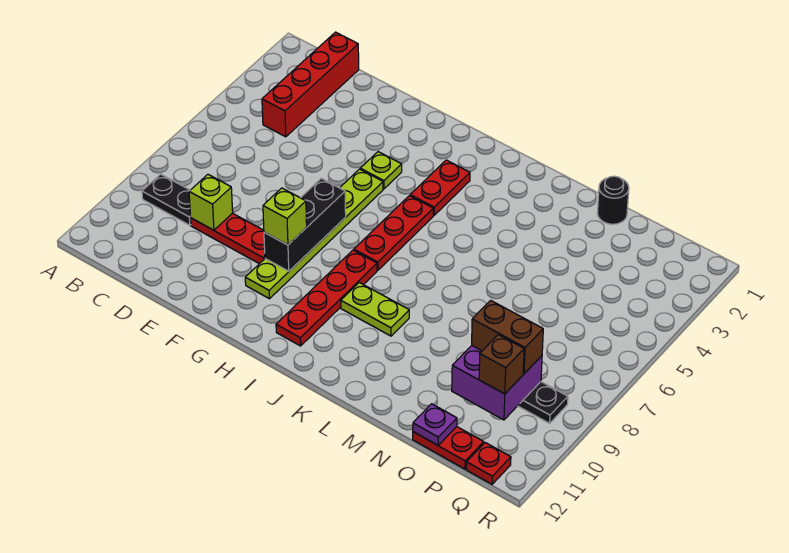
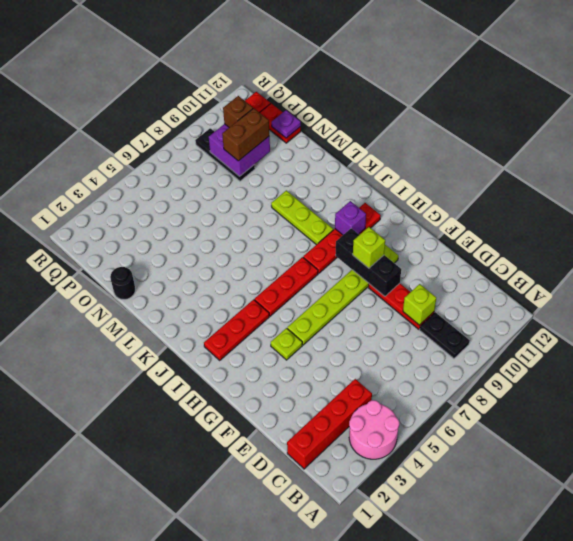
none -> pink 2x2 round brick [349,400,399,459]
black 1x3 brick [264,178,346,271] -> black 1x3 brick turned to [336,228,401,296]
red 1x2 plate [410,160,470,215] -> red 1x3 plate [204,300,269,360]
none -> purple 1x1 brick [335,201,366,235]
lime 1x2 plate [341,283,409,336] -> lime 1x3 plate [271,190,333,245]
brown 1x2 brick [472,300,543,374] -> brown 1x2 brick turned to [222,108,269,161]

